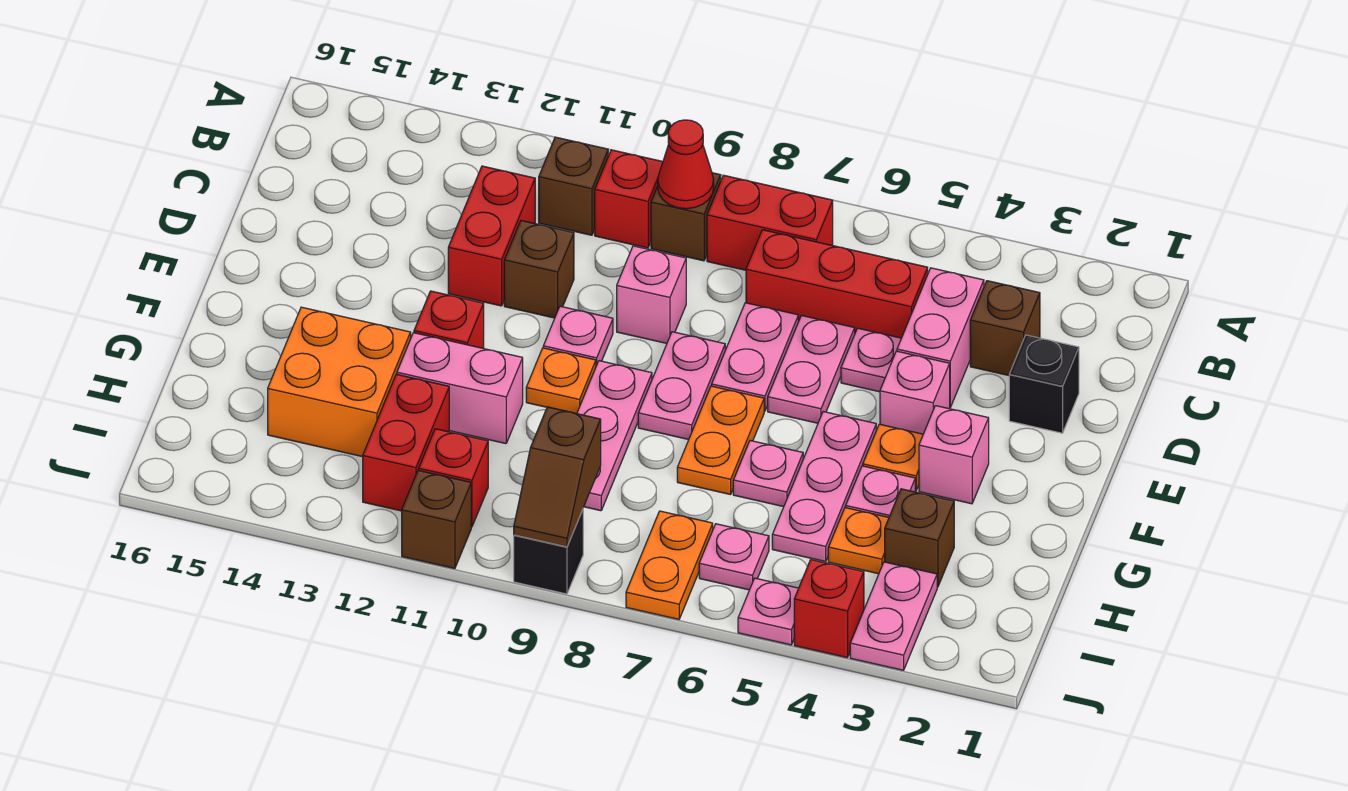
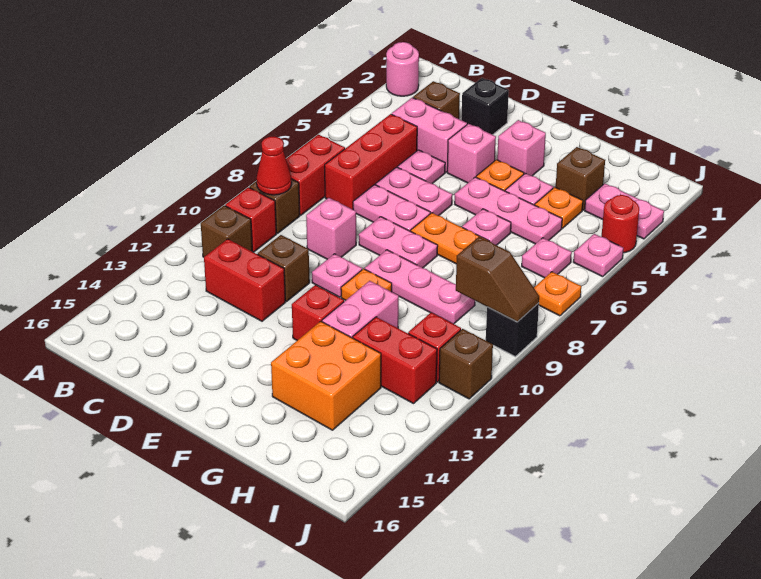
none -> pink 1x1 round brick [386,42,419,96]
orange 1x2 plate [626,511,713,619] -> orange 1x1 plate [534,272,581,316]
red 1x1 brick [794,560,864,658] -> red 1x1 round brick [602,195,639,253]

